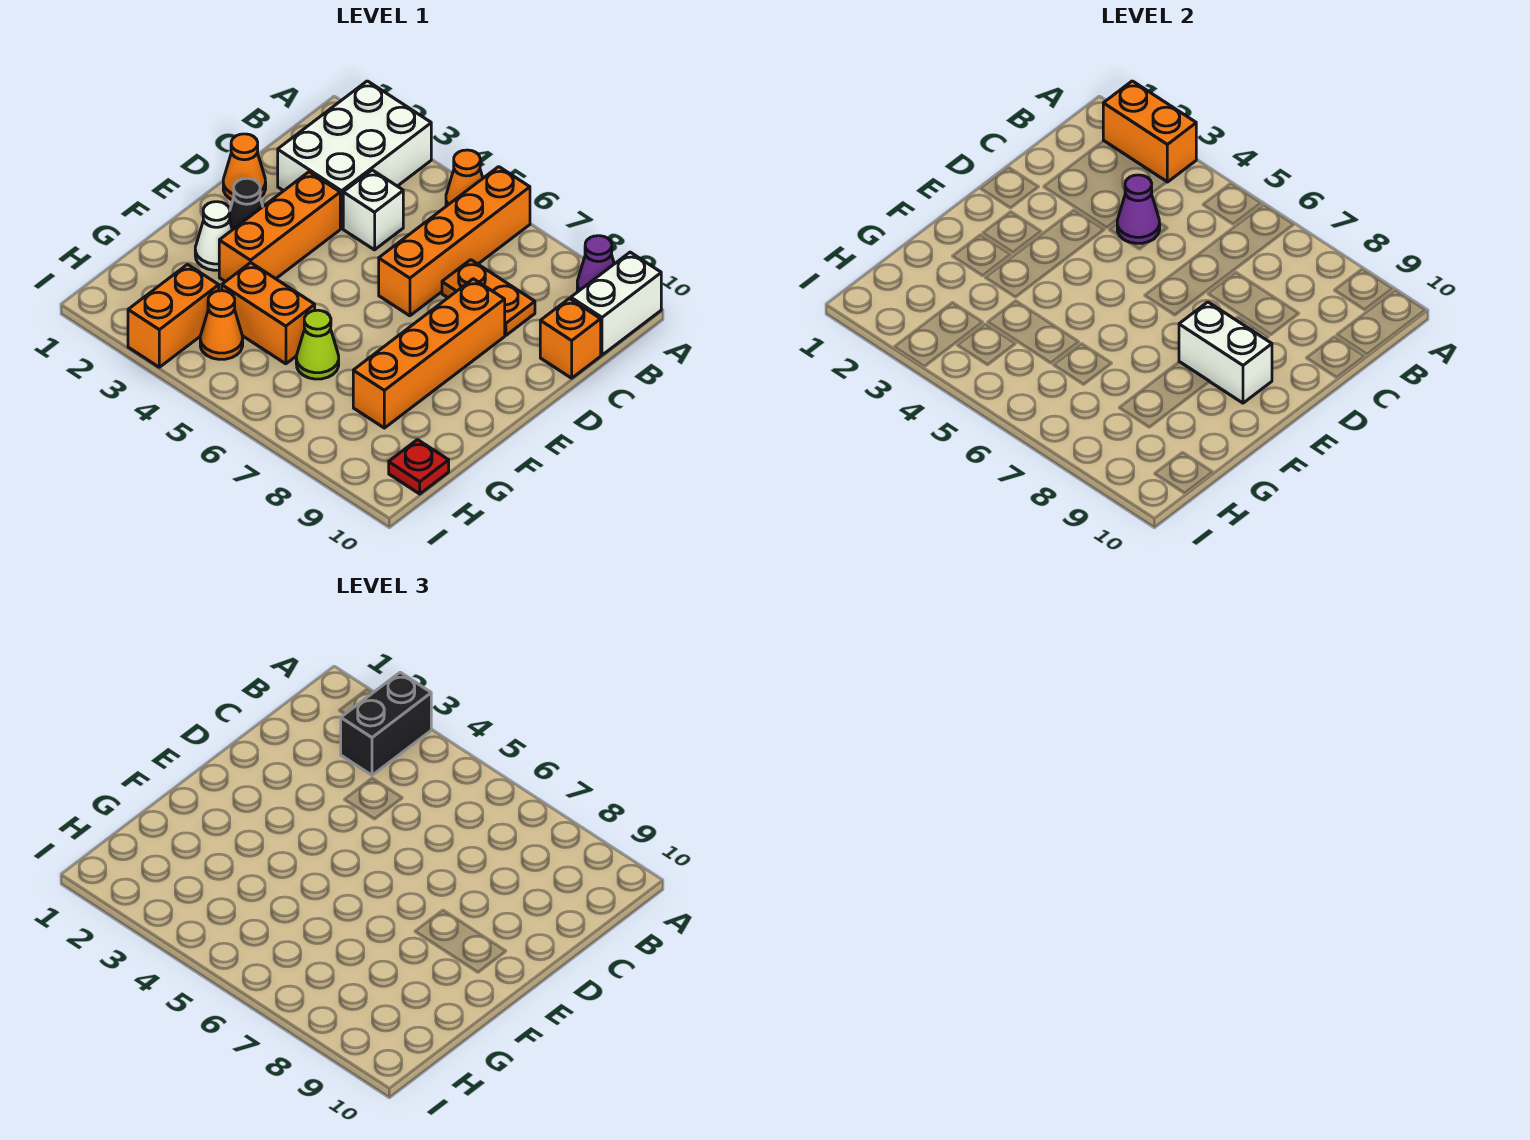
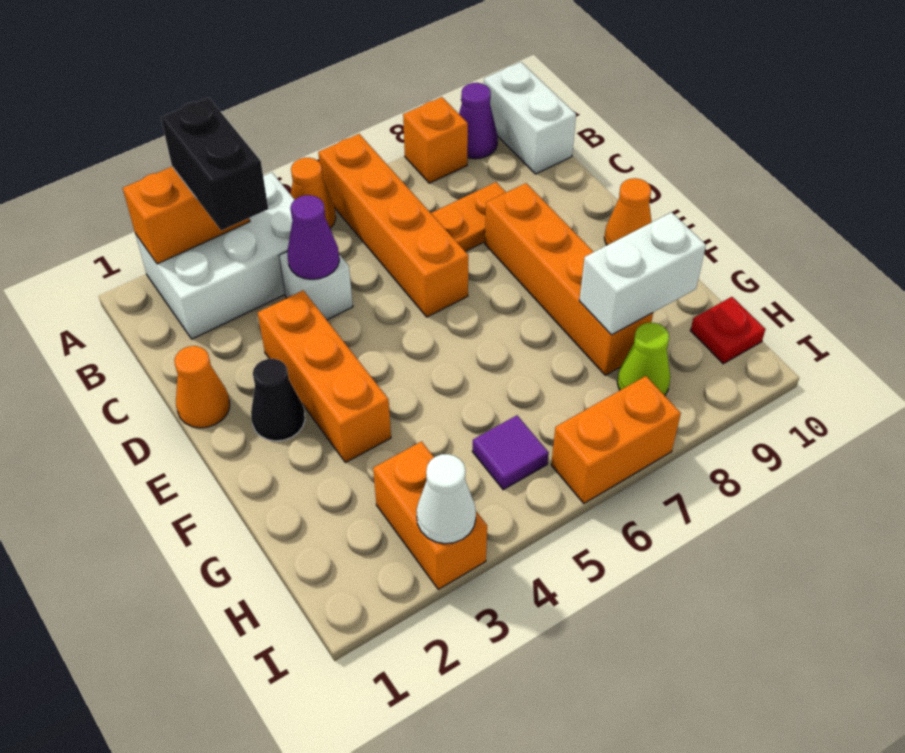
white 2x3 brick [278,81,431,228] -> white 2x3 brick turned to [135,173,294,339]
orange 1x1 brick [540,298,601,378] -> orange 1x1 brick moved to [403,97,468,183]
white 1x2 brick [1179,302,1272,403] -> white 1x2 brick moved to [579,212,706,335]
white 1x1 cone [195,202,232,270] -> white 1x1 cone moved to [416,454,476,544]
orange 1x2 brick [222,263,315,364] -> orange 1x2 brick moved to [551,376,681,503]
lime 1x1 cone [296,310,339,379] -> lime 1x1 cone moved to [617,323,670,396]
orange 1x1 cone [200,291,243,359] -> orange 1x1 cone moved to [604,178,652,245]
none -> purple 1x1 tile [472,415,549,490]

